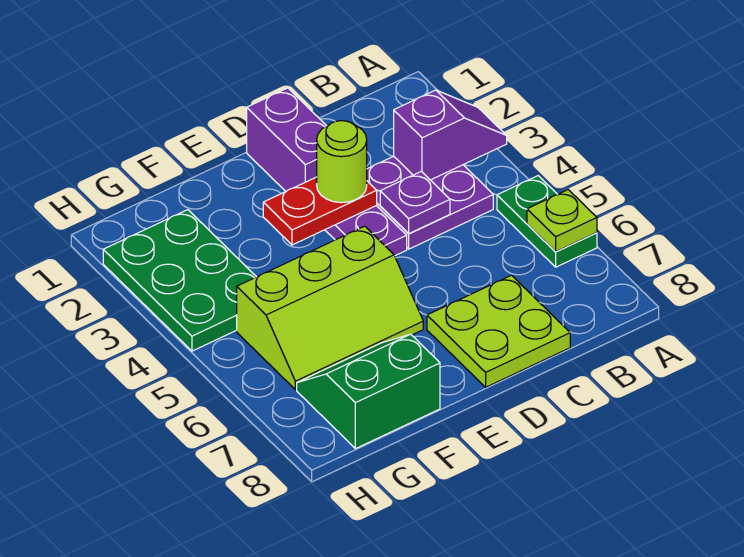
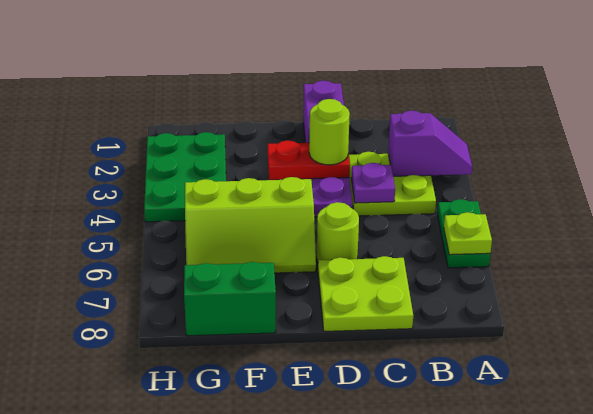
purple 2x2 plate [367,156,493,249] -> lime 2x2 plate [349,152,436,216]
none -> lime 1x1 round brick [317,202,359,261]

